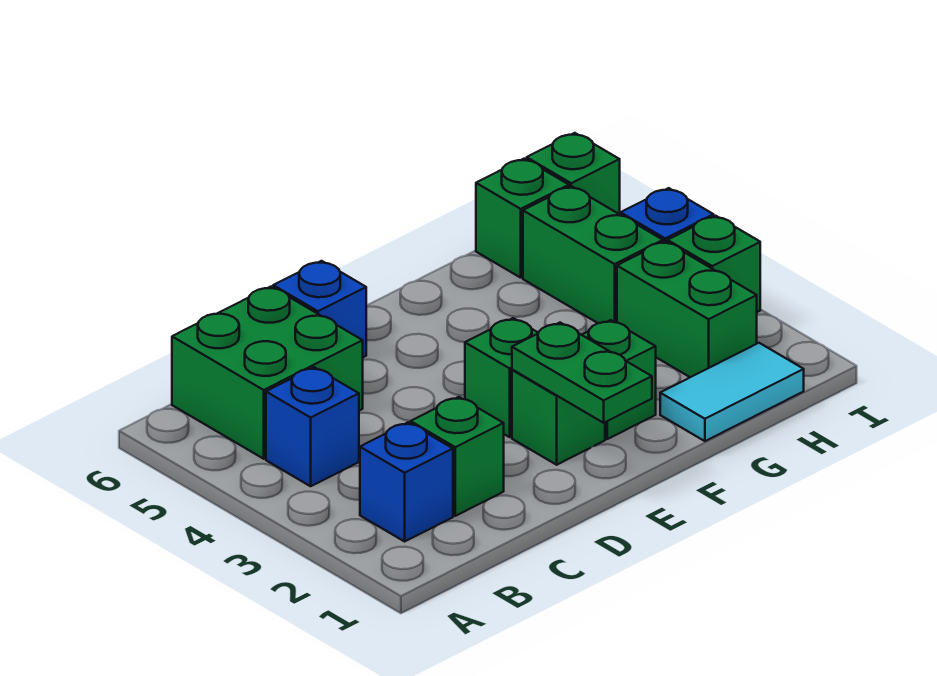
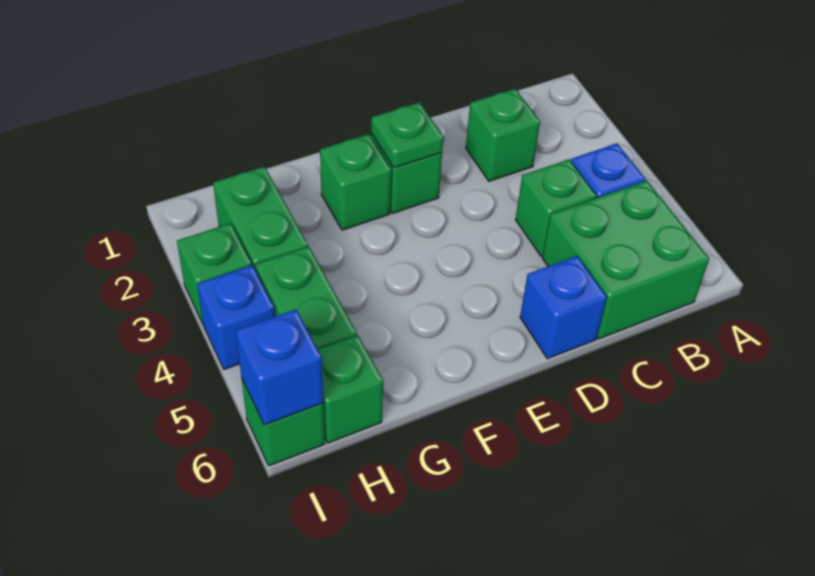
blue 1x1 brick [360,422,453,541] -> blue 1x1 brick moved to [236,309,323,425]
green 1x2 plate [512,323,652,423] -> green 1x1 plate [371,102,443,168]
green 1x1 brick [465,318,538,437] -> green 1x1 brick moved to [516,160,596,256]
cyan 1x2 tile [660,343,804,441] -> none

